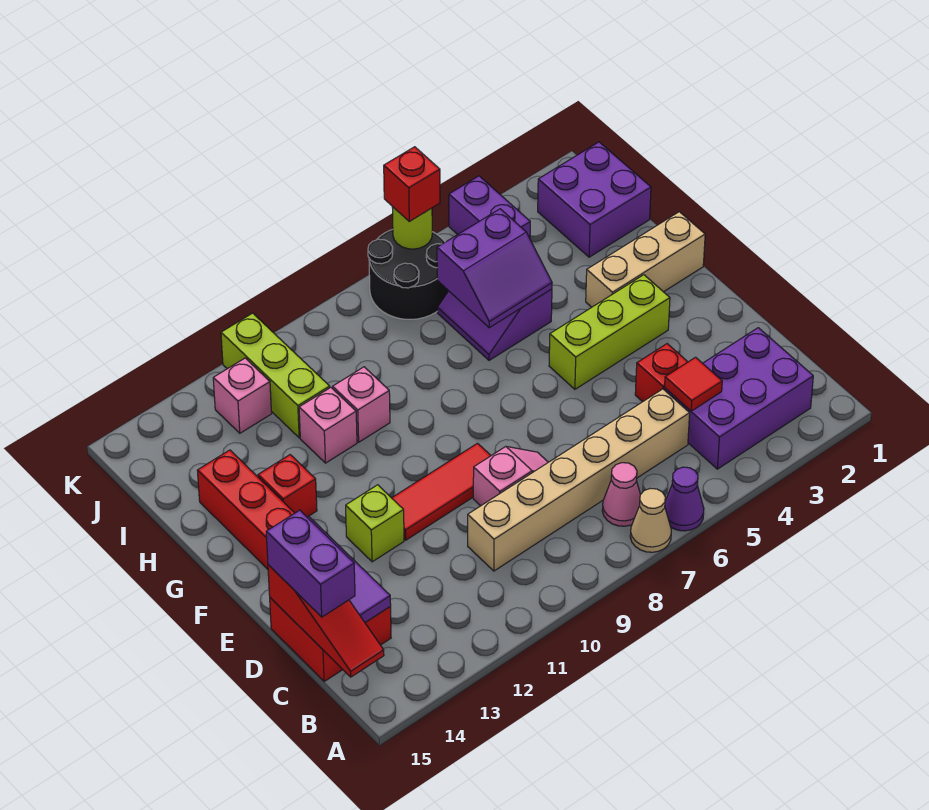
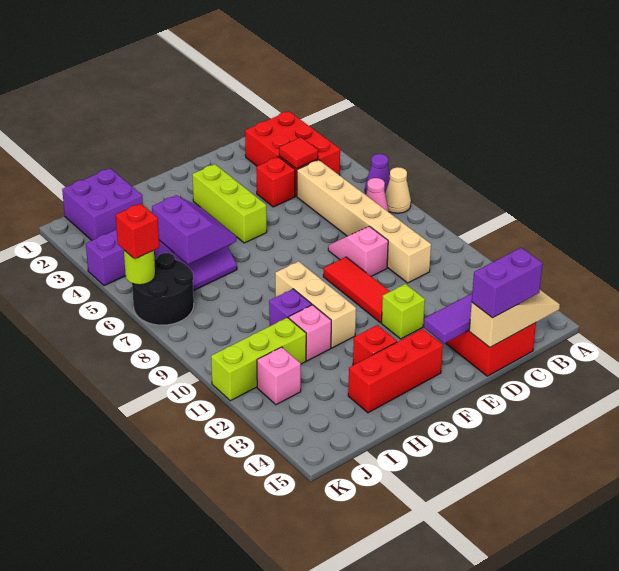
purple 2x3 brick [664,328,813,469] -> red 2x3 brick [245,111,340,196]
red 1x3 slope [268,565,384,677] -> tan 1x3 slope [469,290,560,347]
tan 1x3 brick [586,212,705,307] -> tan 1x3 brick moved to [275,261,356,348]
pink 1x1 brick [333,367,390,442] -> purple 1x1 brick [269,289,312,326]

